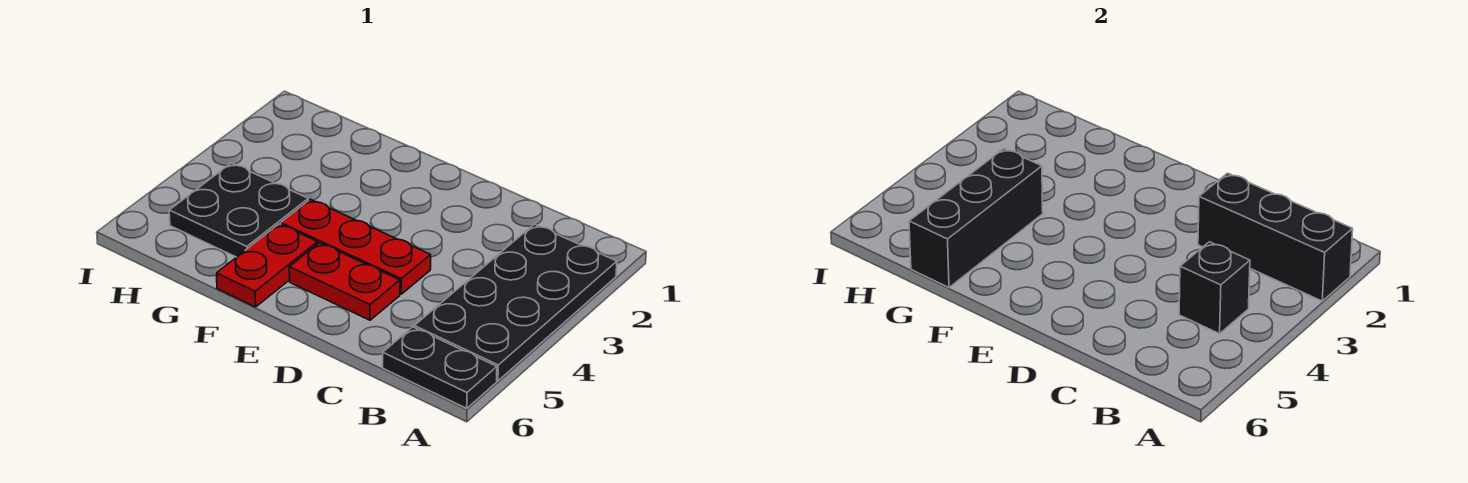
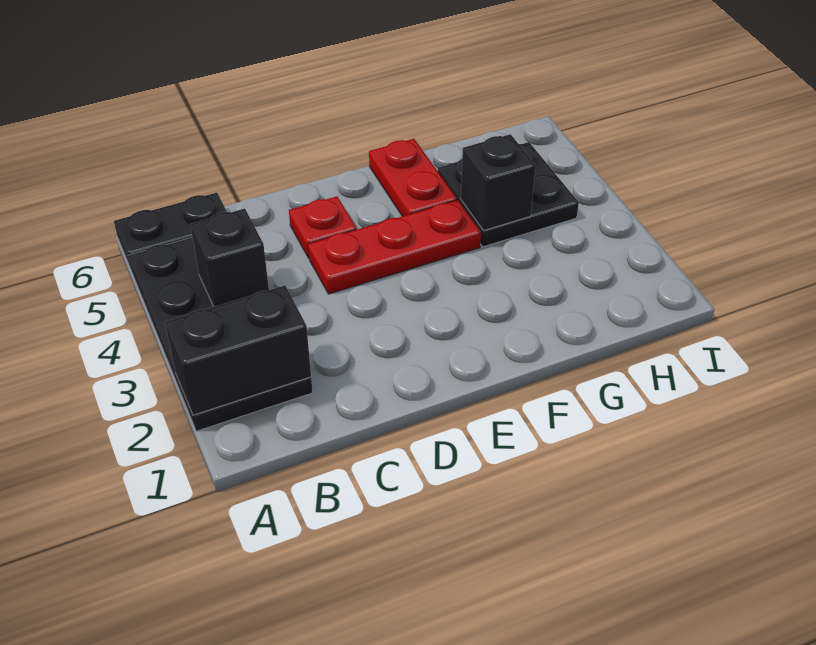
black 1x3 brick [1198,173,1353,301] -> black 1x2 brick [165,286,311,415]
red 1x2 plate [289,243,400,320] -> red 1x1 plate [289,196,357,258]
black 1x3 brick [909,149,1043,287] -> black 1x1 brick [461,134,536,230]

